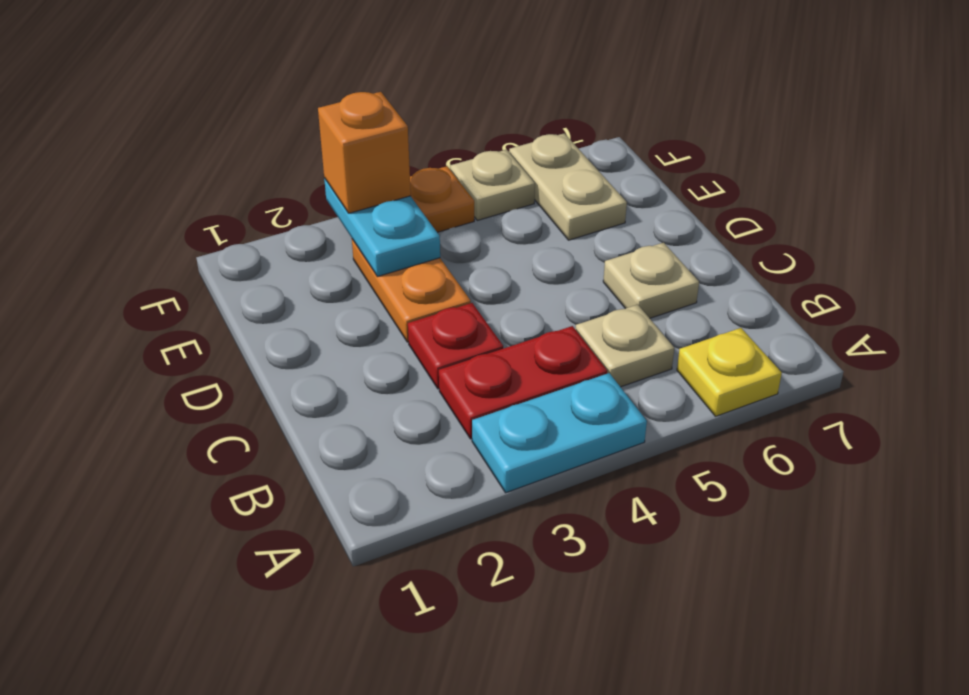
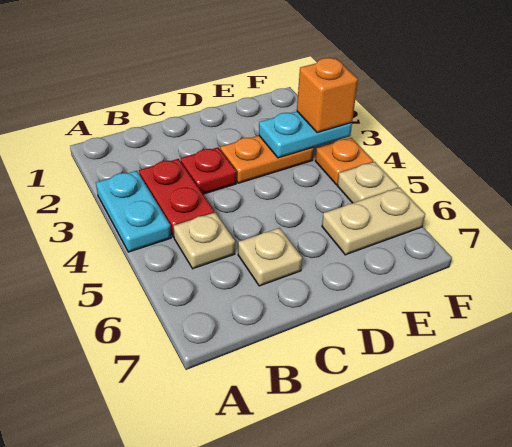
yellow 1x1 plate [677,328,782,416] -> none

